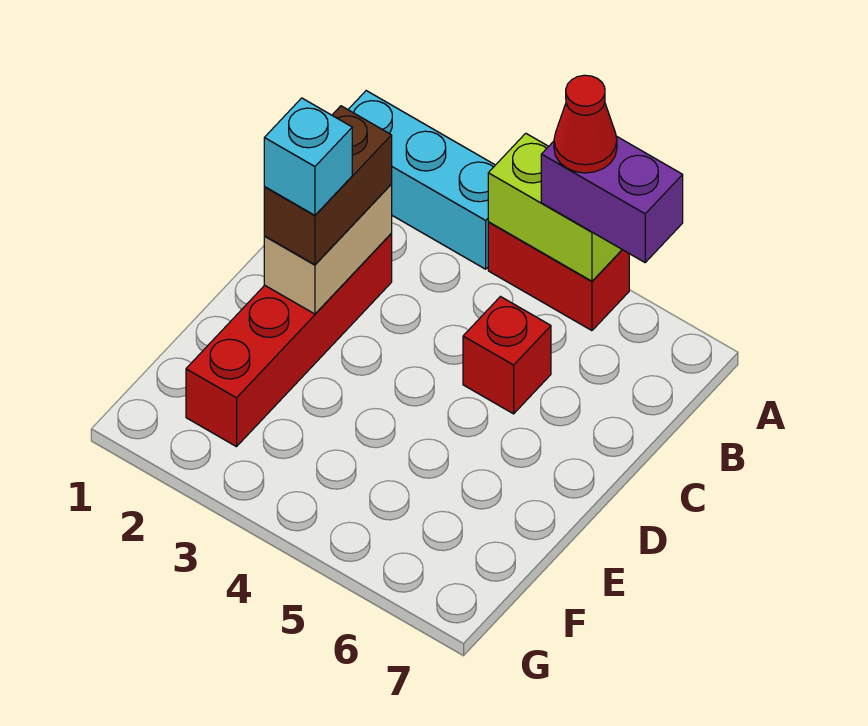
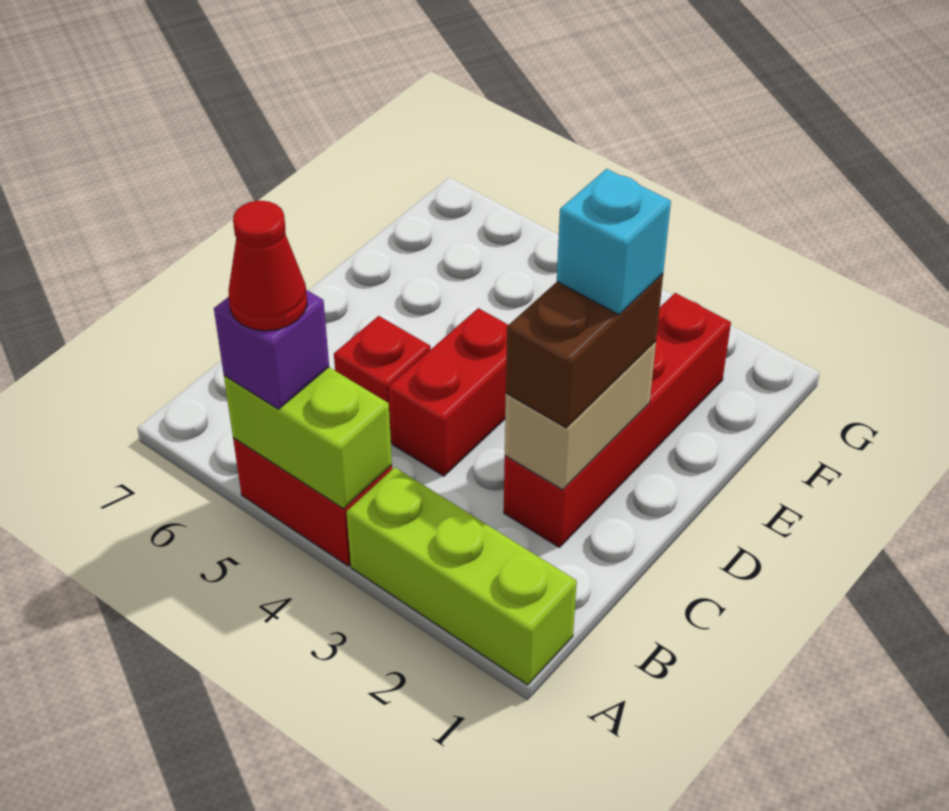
cyan 1x3 brick [348,91,495,269] -> lime 1x3 brick [347,467,577,685]
purple 1x2 brick [541,136,683,262] -> purple 1x1 brick [214,290,329,409]
none -> red 1x2 brick [389,308,508,476]

